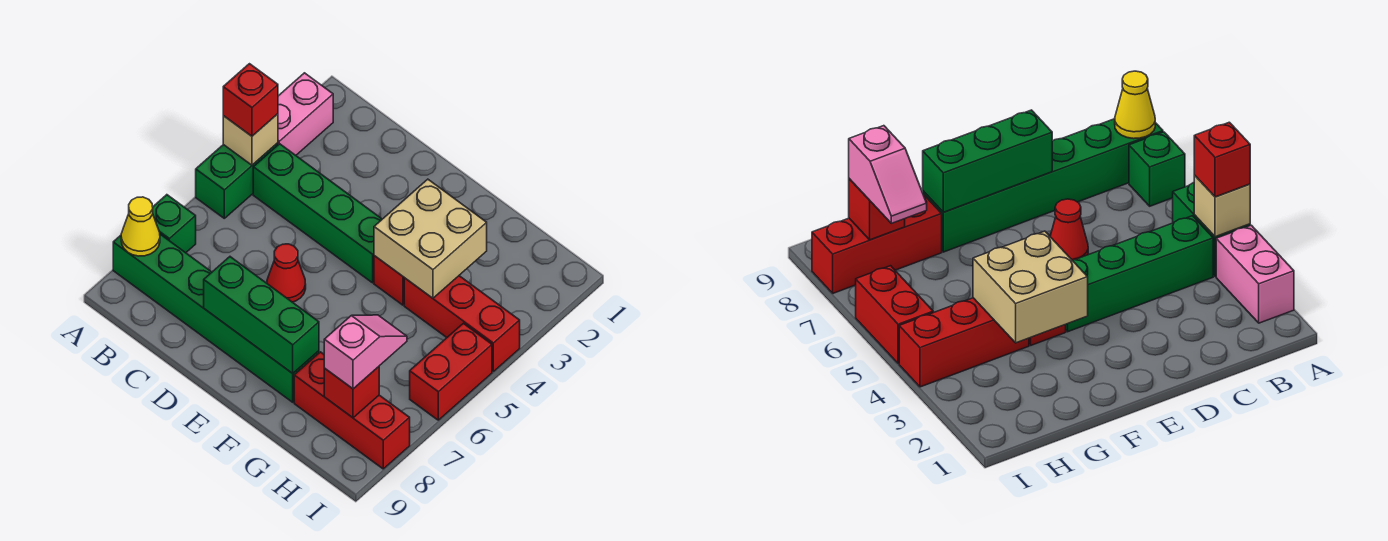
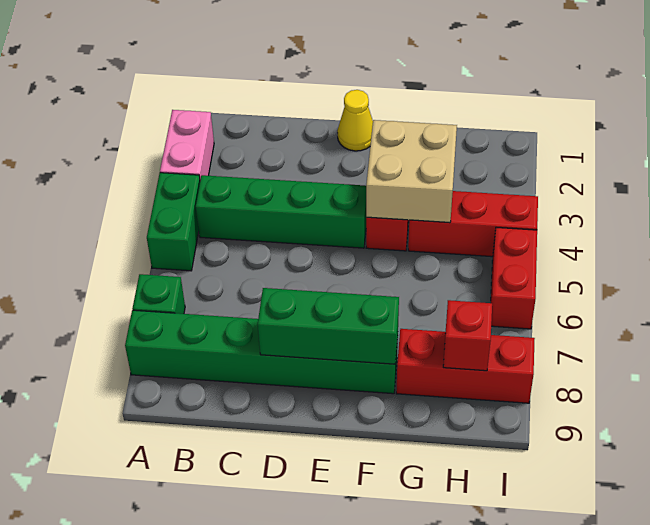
tan 1x1 brick [223,114,278,165] -> none
red 1x1 brick [223,64,278,136] -> none
yellow 1x1 cone [121,197,160,256] -> yellow 1x1 cone moved to [337,90,373,151]
red 1x1 cone [267,244,306,302] -> none
pink 1x2 slope [324,315,407,389] -> none

